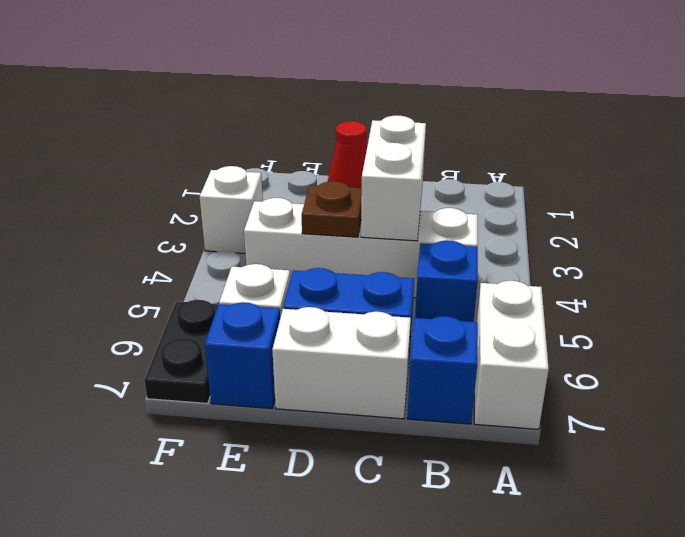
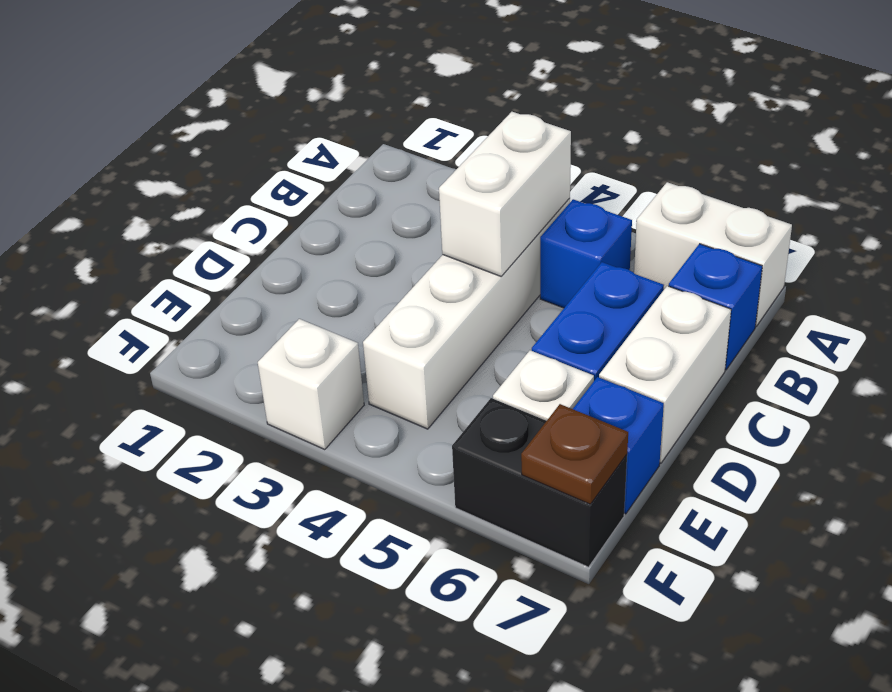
white 1x2 brick [361,116,426,241] -> white 1x2 brick turned to [439,112,571,276]
red 1x1 cone [328,121,367,188] -> none
brown 1x1 plate [302,181,362,237] -> brown 1x1 plate moved to [521,404,628,504]
black 1x2 plate [144,300,218,403] -> black 1x2 brick [452,398,627,567]

